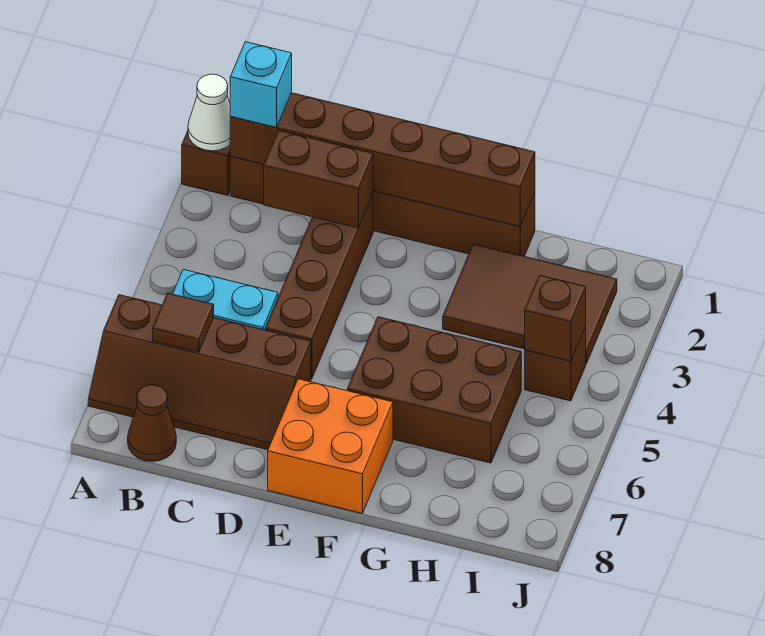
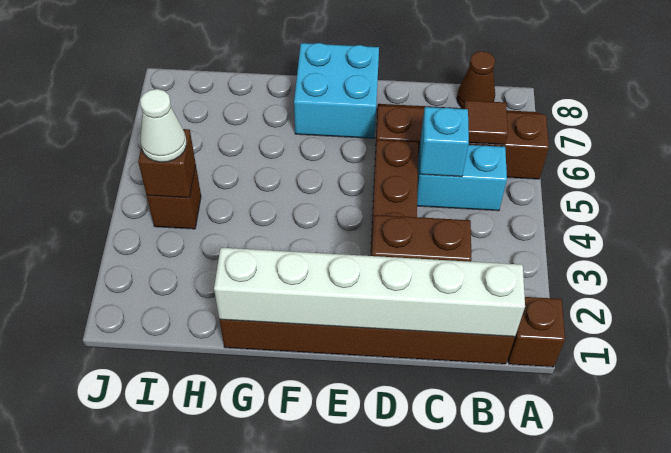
white 1x1 cone [188,74,230,151] -> white 1x1 cone moved to [140,89,186,162]
brown 1x6 brick [230,93,535,227] -> white 1x6 brick [214,248,525,337]
cyan 1x1 brick [230,42,292,127] -> cyan 1x1 brick moved to [420,107,469,177]
orange 2x2 brick [268,379,393,513] -> cyan 2x2 brick [294,43,379,138]
brown 2x3 brick [347,317,521,463] -> none
brown 2x3 tile [443,244,617,364] -> none

